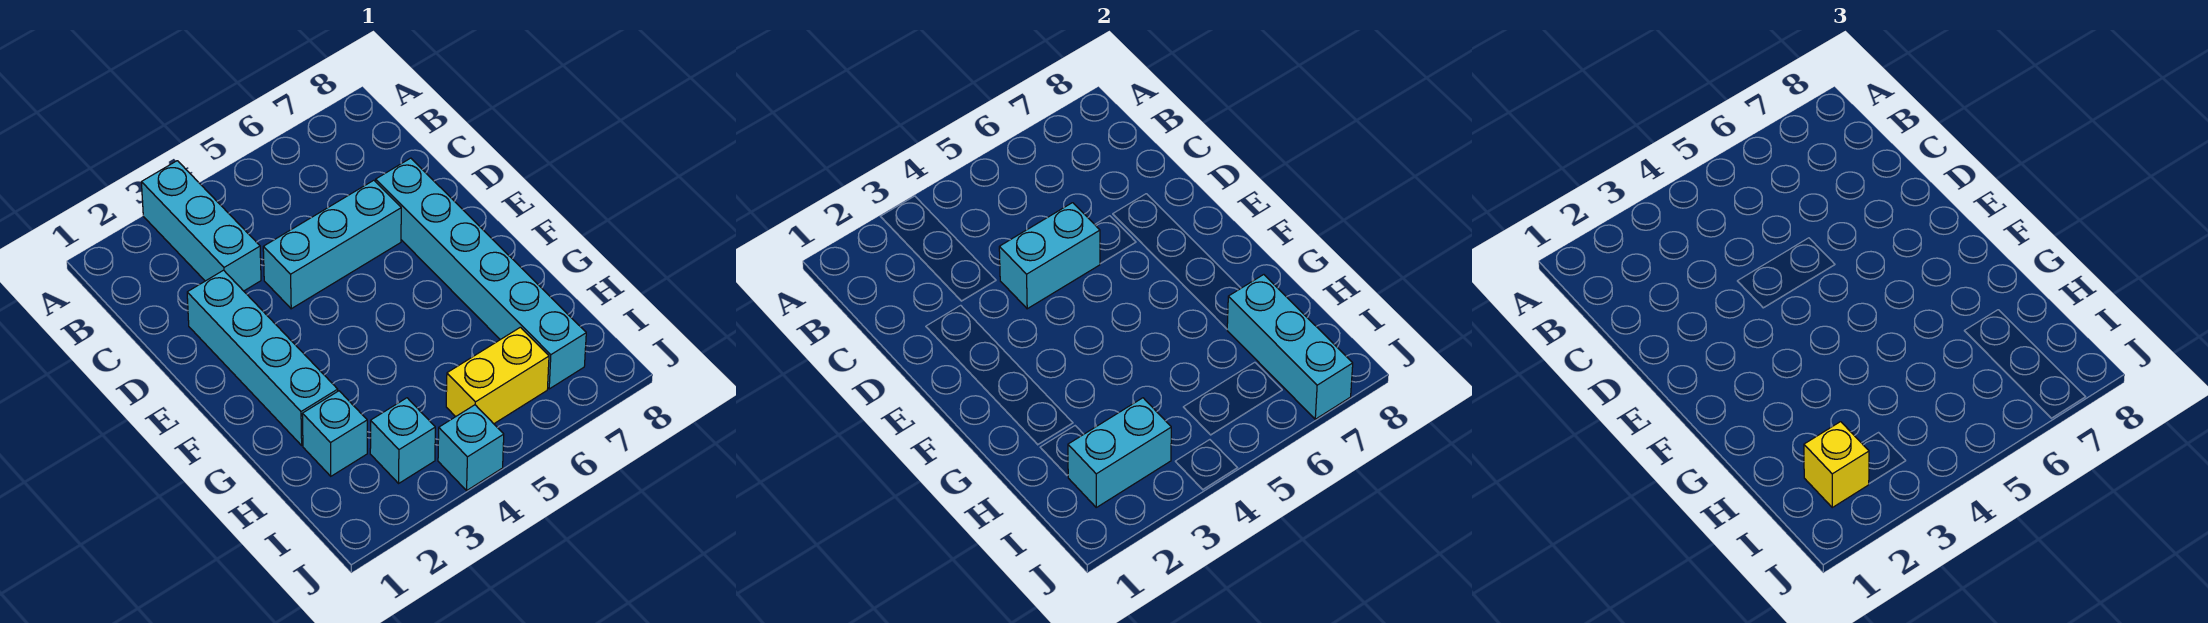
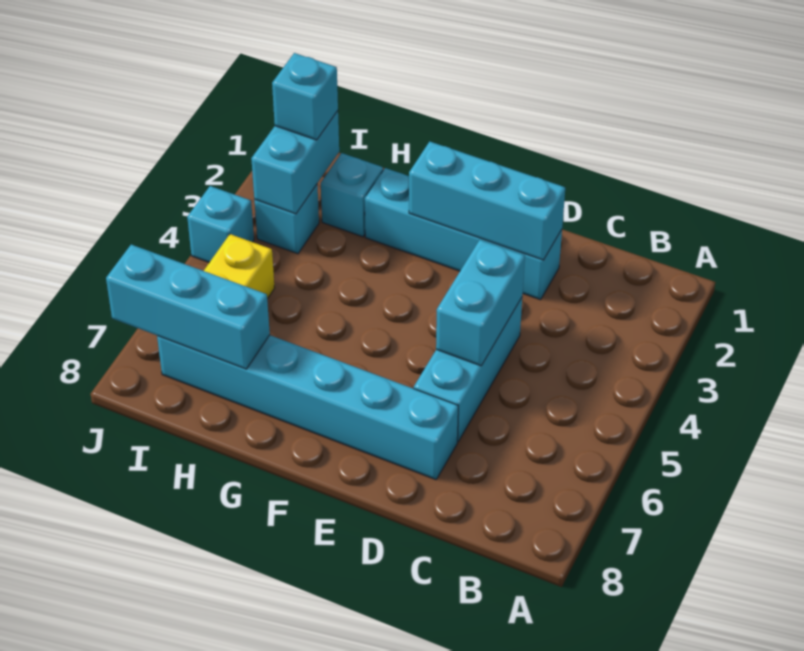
cyan 1x3 brick [141,161,261,291] -> cyan 1x3 brick moved to [409,142,565,260]
yellow 1x1 brick [1804,422,1869,507] -> cyan 1x1 brick [272,53,338,140]

